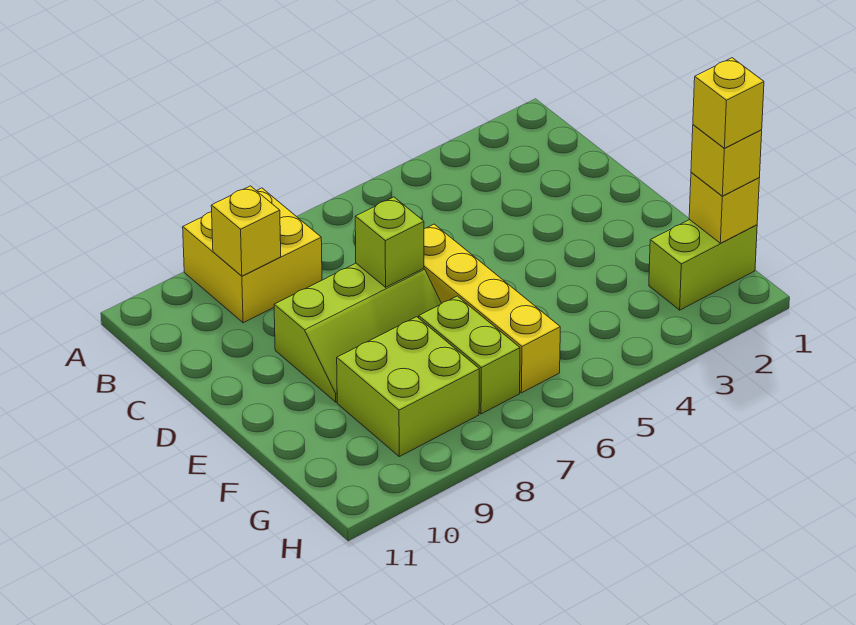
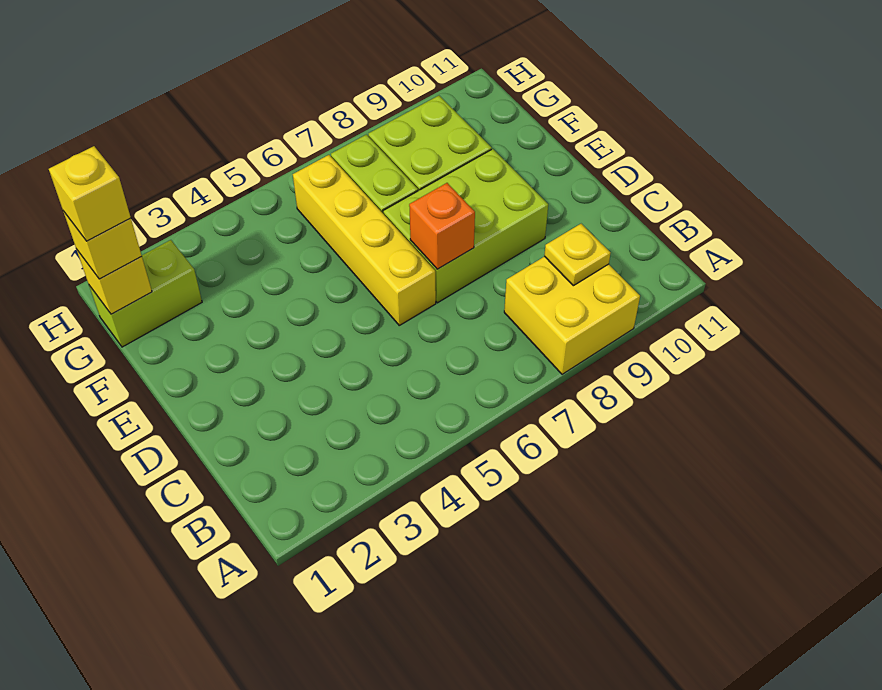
yellow 1x1 brick [211,186,281,276] -> yellow 1x1 plate [544,224,611,286]
lime 2x3 slope [274,263,442,402] -> lime 2x3 brick [383,149,548,303]
lime 1x1 brick [355,197,424,287] -> orange 1x1 brick [409,183,475,269]

